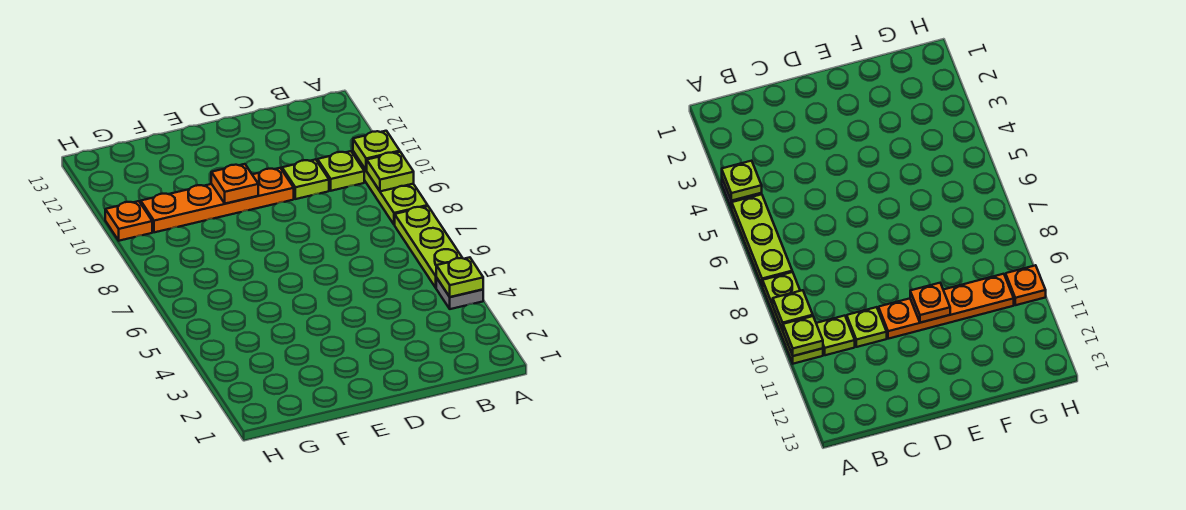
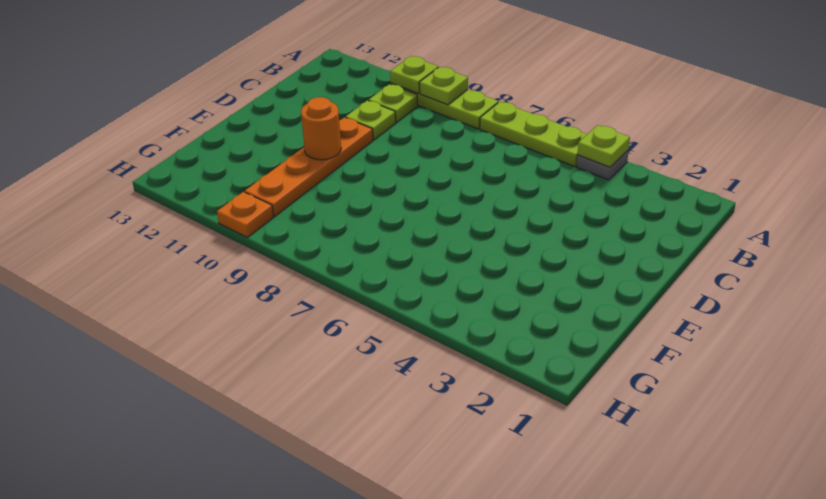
orange 1x1 plate [211,164,258,204] -> orange 1x1 round brick [301,97,341,160]

